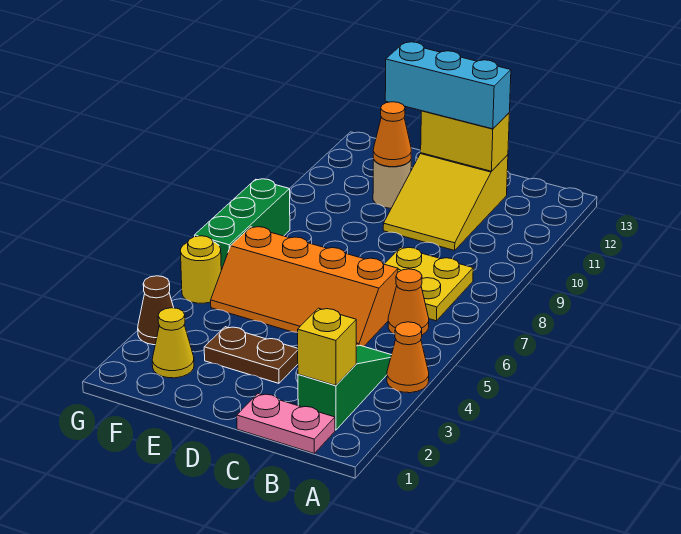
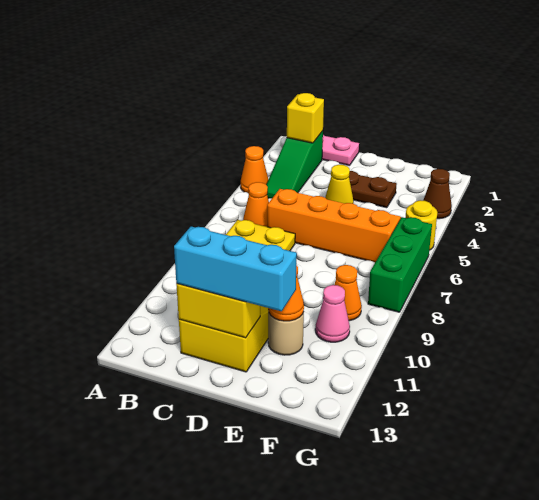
yellow 1x1 cone [152,308,194,378] -> yellow 1x1 cone moved to [325,165,354,204]
none -> orange 1x1 cone [334,265,362,321]
none -> pink 1x1 cone [315,285,350,342]

